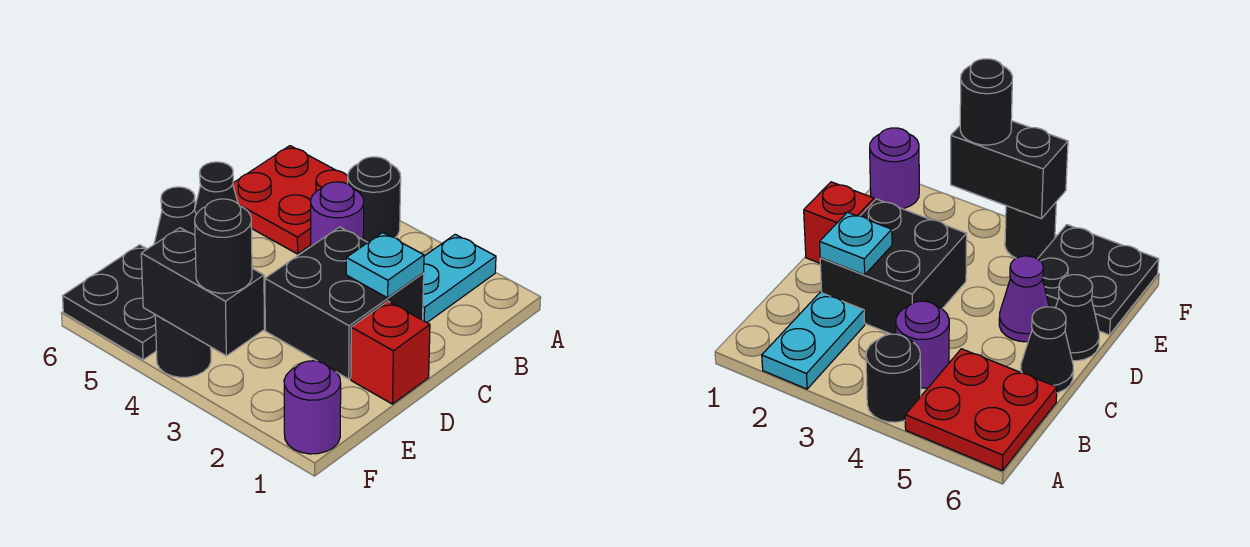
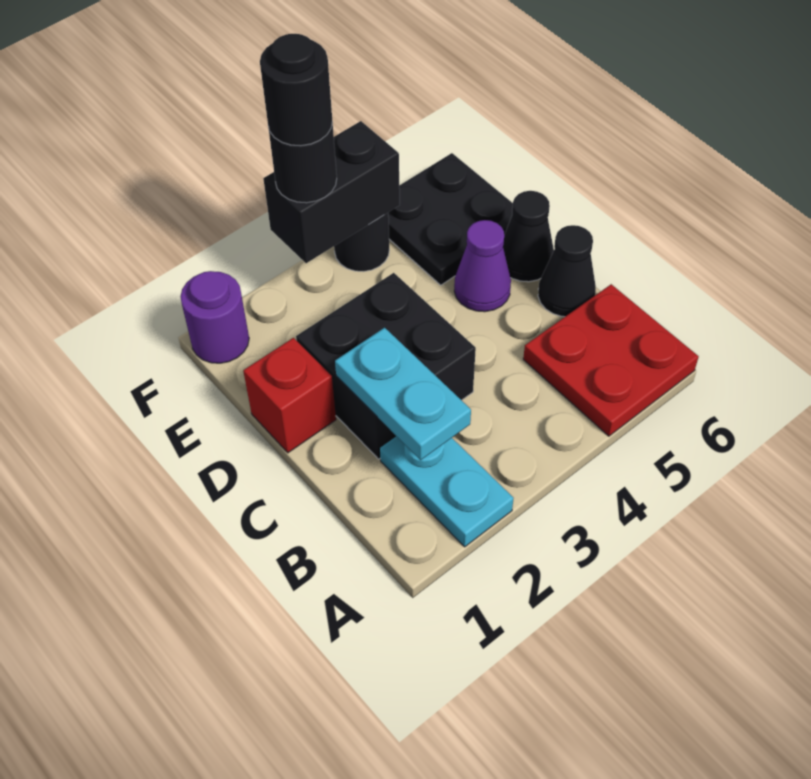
black 1x1 round brick [348,157,401,242] -> black 1x1 round brick moved to [260,34,332,146]
purple 1x1 round brick [311,182,364,246] -> none
cyan 1x1 plate [346,232,424,298] -> cyan 1x2 plate [335,328,471,460]

